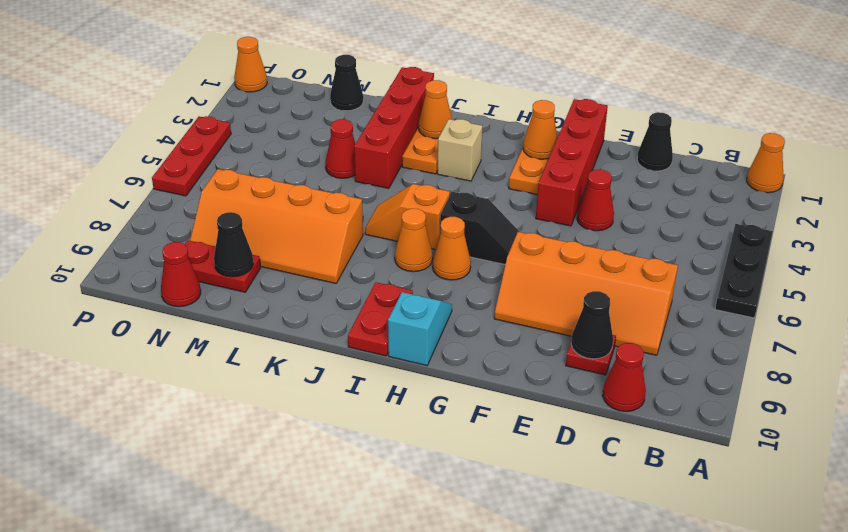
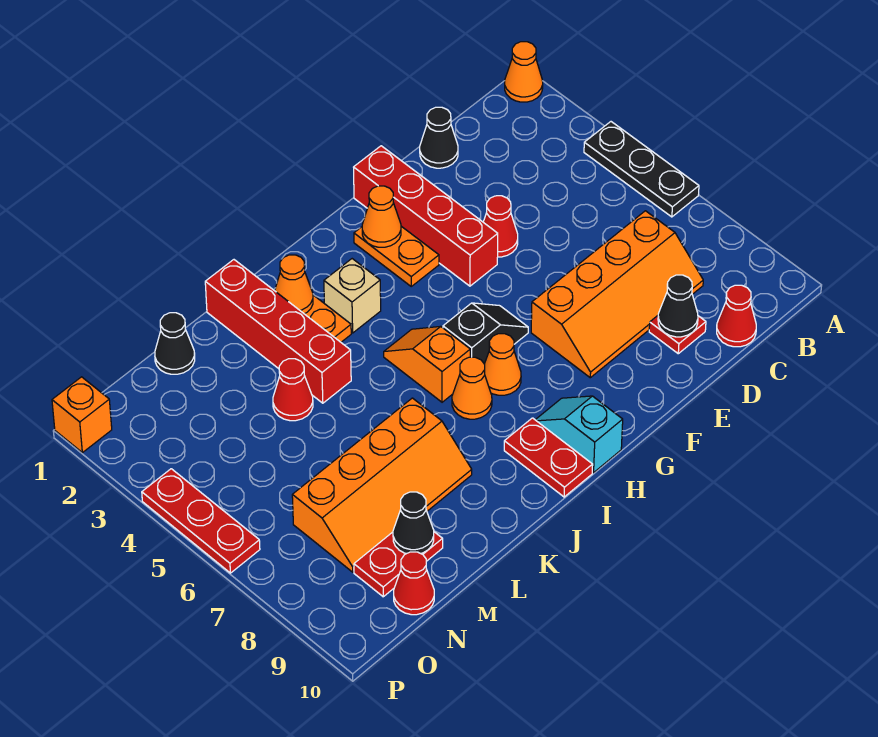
orange 1x2 slope [365,184,450,250] -> orange 1x2 slope turned to [384,326,470,402]
orange 1x1 cone [234,37,267,92] -> orange 1x1 brick [52,377,112,453]

